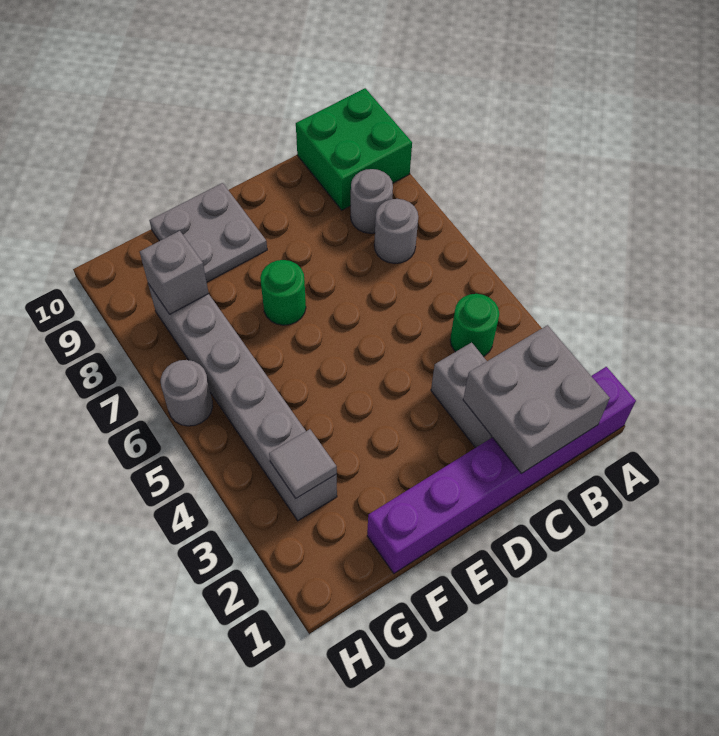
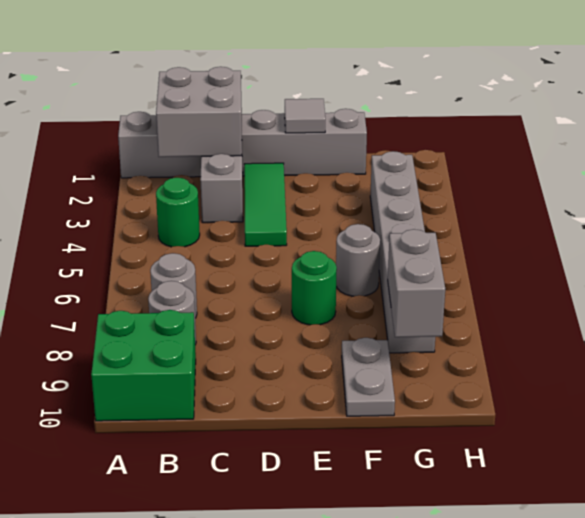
purple 1x6 brick [367,367,636,573] -> grey 1x6 brick [118,109,367,178]
none -> green 1x3 tile [244,163,287,246]
grey 2x2 plate [149,183,267,282] -> grey 1x2 plate [342,338,395,416]
grey 1x1 tile [269,429,337,498] -> grey 1x1 tile moved to [285,99,325,133]
grey 1x1 brick [140,231,209,314] -> grey 1x2 brick [388,229,445,337]
grey 1x1 round brick [161,360,213,426] -> grey 1x1 round brick moved to [336,224,380,296]

